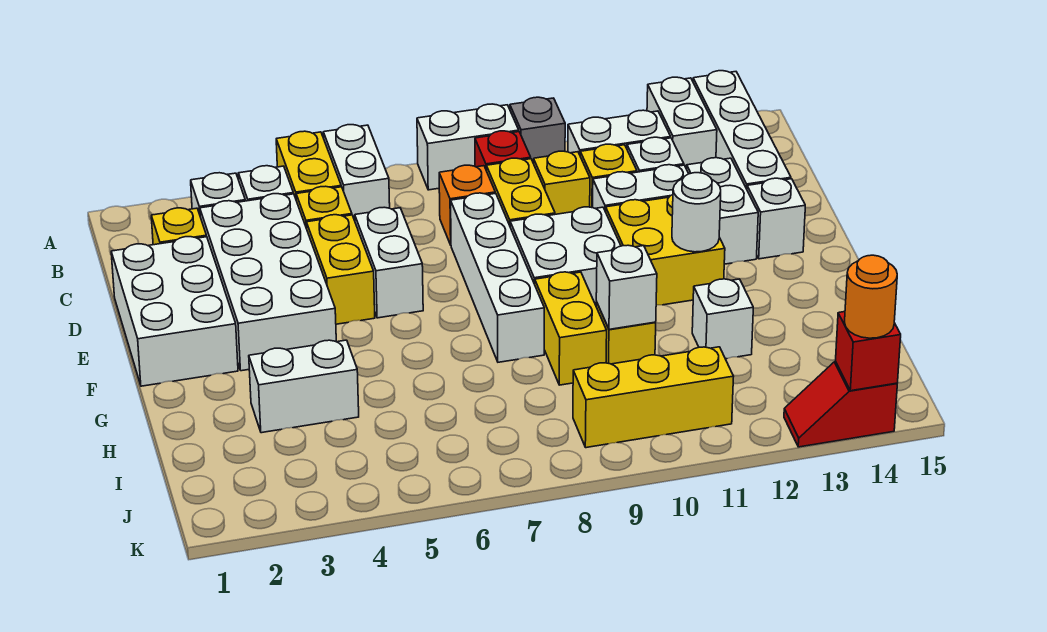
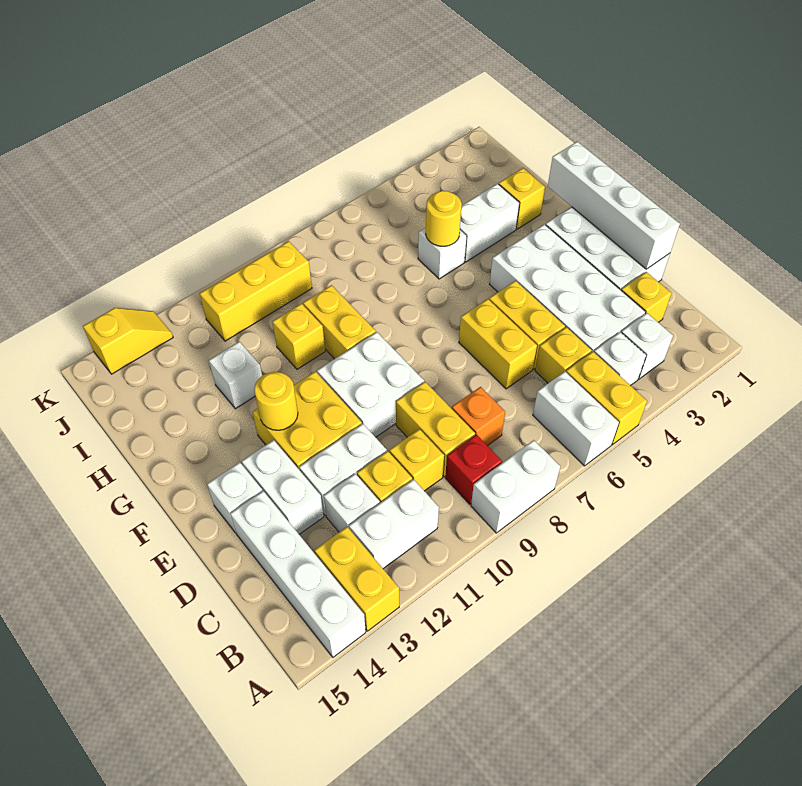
grey 1x1 brick [510,97,565,163] -> none
white 1x2 brick [647,77,717,169] -> yellow 1x2 brick [314,527,399,631]
white 1x2 brick [355,207,423,318] -> yellow 1x2 brick [459,299,537,389]
white 1x4 brick [451,193,544,362] -> white 1x4 brick moved to [548,142,680,269]
white 1x1 round brick [672,173,721,252] -> yellow 1x1 round brick [254,372,298,430]
none -> yellow 1x1 brick [499,168,545,229]
none -> yellow 1x1 round brick [426,191,462,246]
white 1x1 brick [596,245,657,329] -> white 1x1 brick moved to [418,228,466,279]
red 1x2 slope [784,362,897,447] -> yellow 1x2 slope [83,308,173,374]
red 1x1 brick [836,312,901,391] -> none
orange 1x1 round brick [845,255,897,338] -> none

